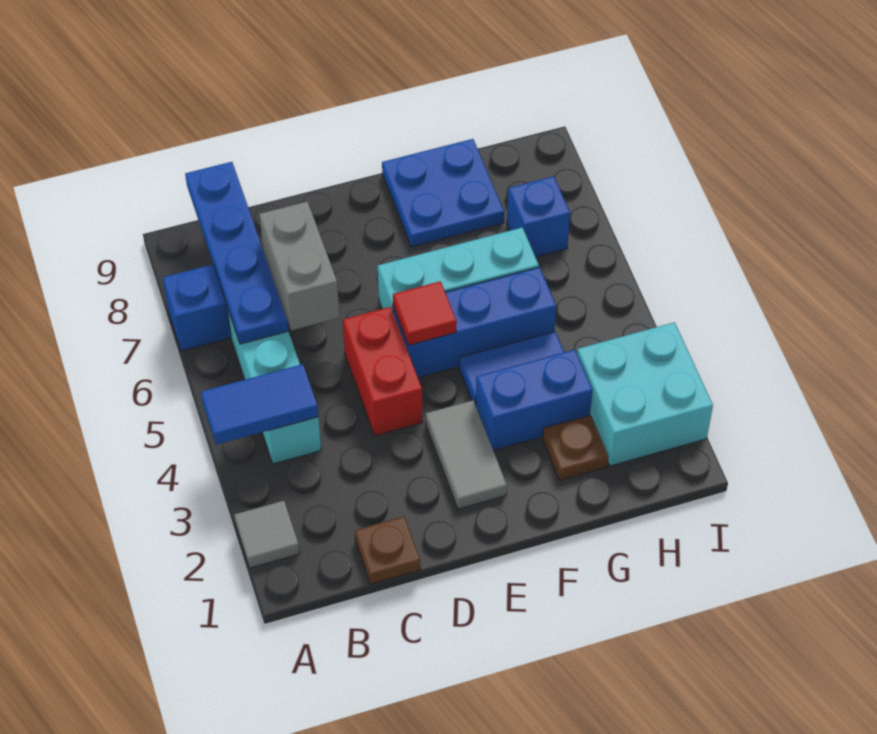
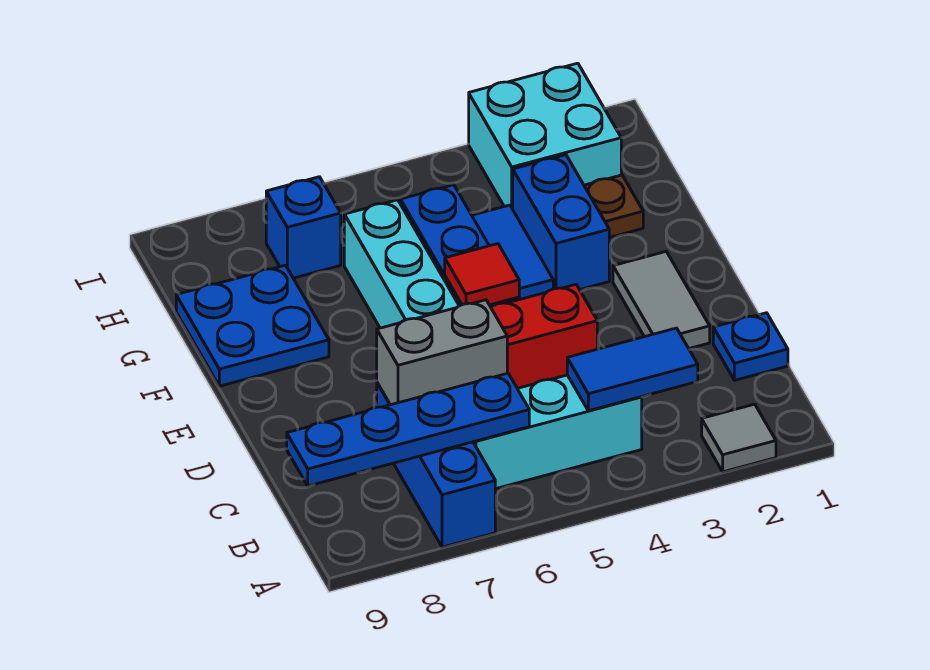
blue 1x2 tile [201,364,318,445] -> blue 1x2 tile turned to [567,328,698,411]
brown 1x1 plate [355,517,420,584] -> blue 1x1 plate [713,313,788,380]
grey 1x2 tile [426,400,507,509] -> grey 1x2 tile turned to [613,252,710,348]

